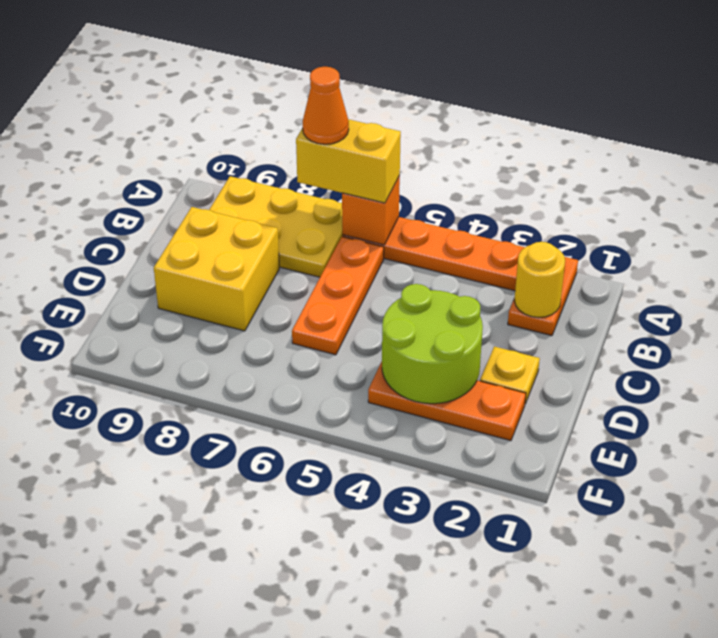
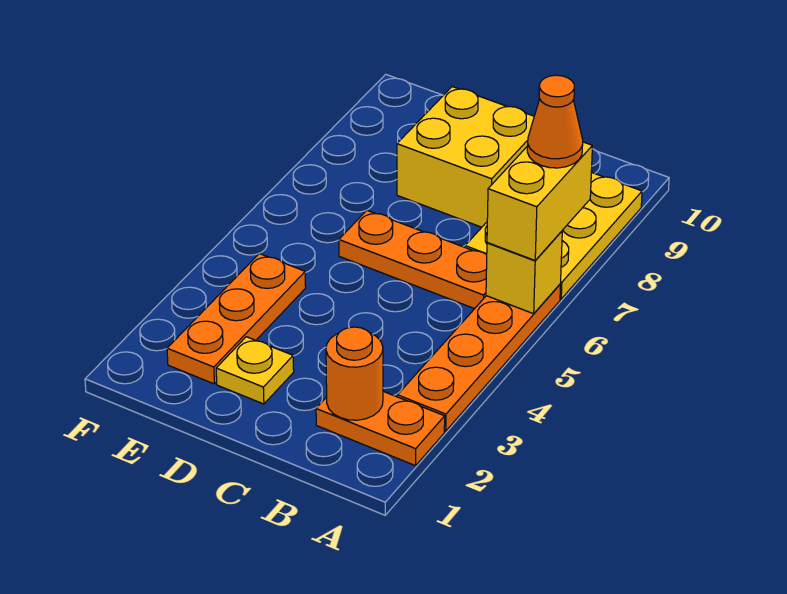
orange 1x1 brick [342,176,400,245] -> yellow 1x1 brick [486,231,562,314]
yellow 1x1 round brick [514,242,565,318] -> orange 1x1 round brick [326,327,383,420]
lime 2x2 round brick [382,284,483,404] -> none

